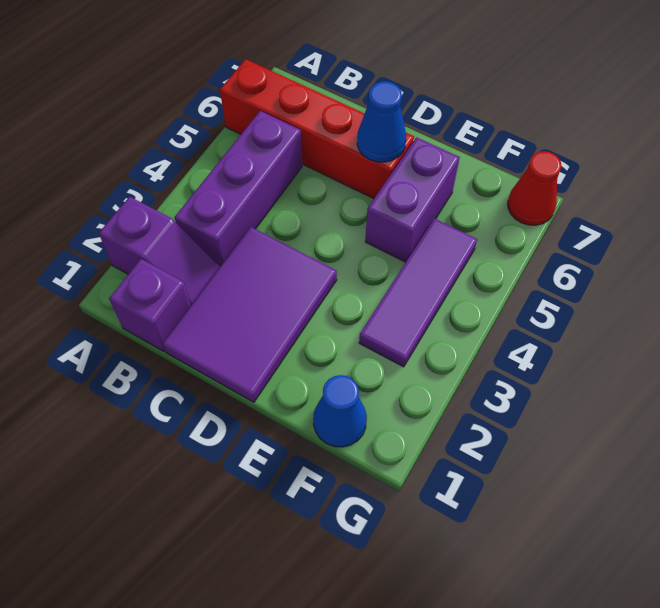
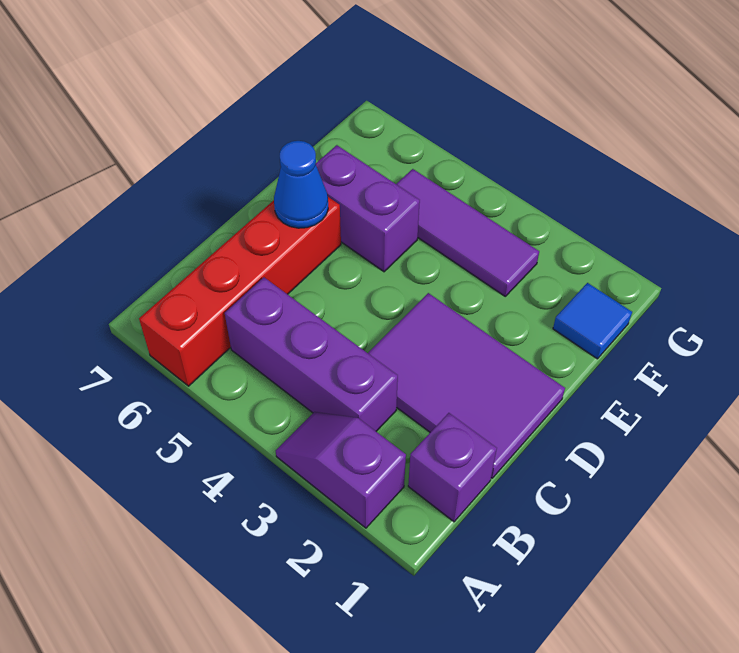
purple 1x2 slope [99,197,220,305] -> purple 1x2 slope turned to [276,412,406,528]
blue 1x1 cone [313,375,367,447] -> blue 1x1 tile [553,283,632,359]
red 1x1 cone [508,151,561,225] -> none

